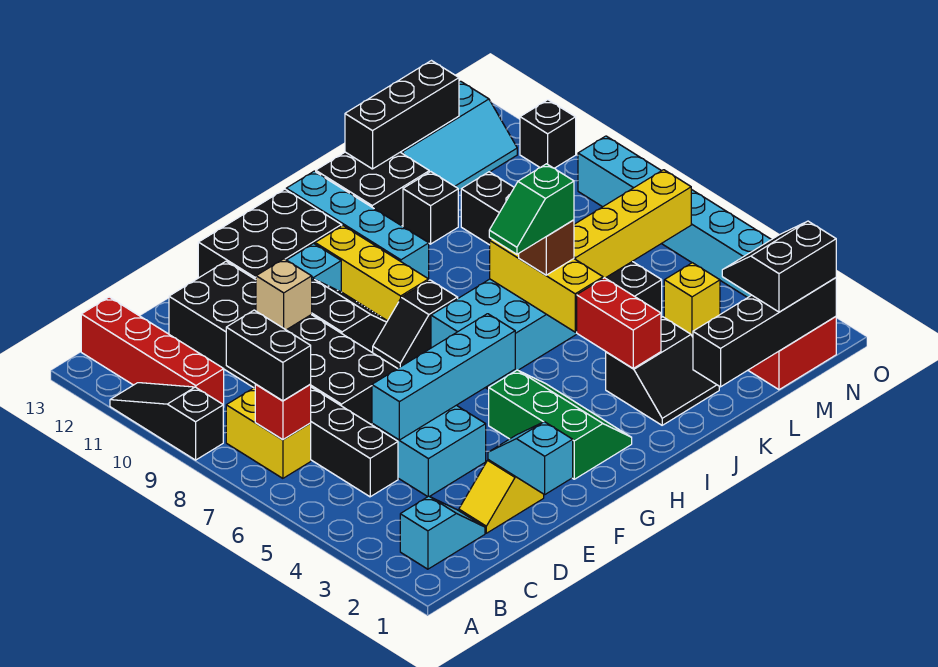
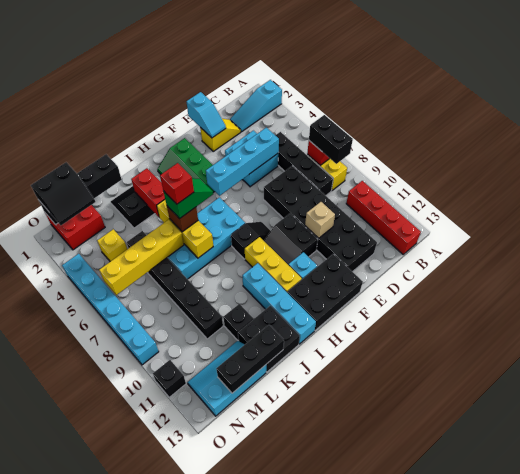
black 1x3 slope [110,383,223,460] -> none
cyan 1x2 slope [400,496,485,569] -> cyan 1x3 slope [230,80,282,132]
none -> red 1x1 brick [160,163,194,204]

